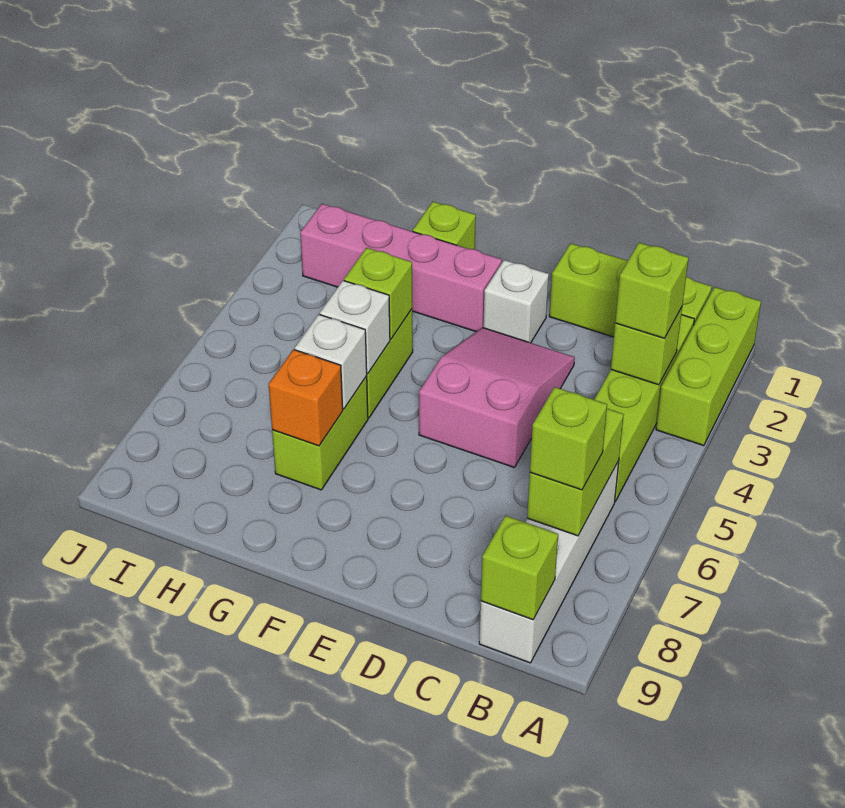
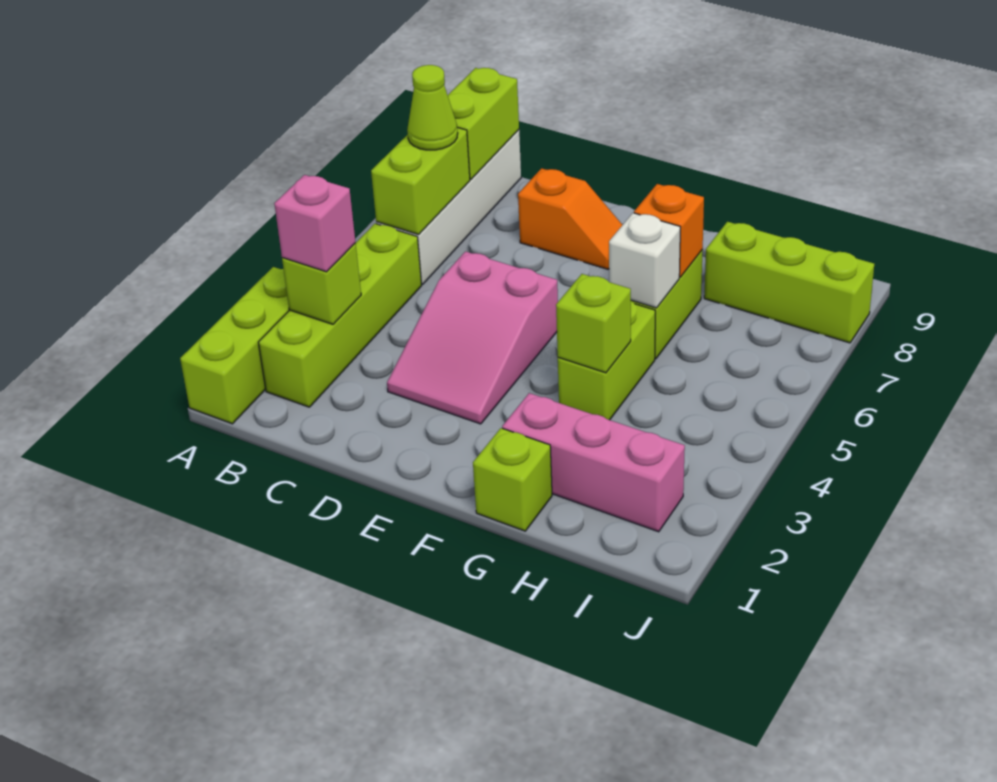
lime 1x3 brick [549,243,712,337] -> lime 1x3 brick moved to [704,222,874,343]
lime 1x1 brick [615,243,688,338] -> pink 1x1 brick [274,175,356,272]
lime 1x1 brick [530,387,607,490] -> lime 1x1 cone [407,65,458,150]
lime 1x1 brick [481,516,558,620] -> lime 1x2 brick [448,68,519,179]
none -> orange 1x2 slope [518,168,622,269]
white 1x1 brick [483,260,549,343] -> none
pink 1x4 brick [300,204,502,332] -> pink 1x3 brick [502,393,685,532]
white 1x1 brick [320,281,390,374] -> none

